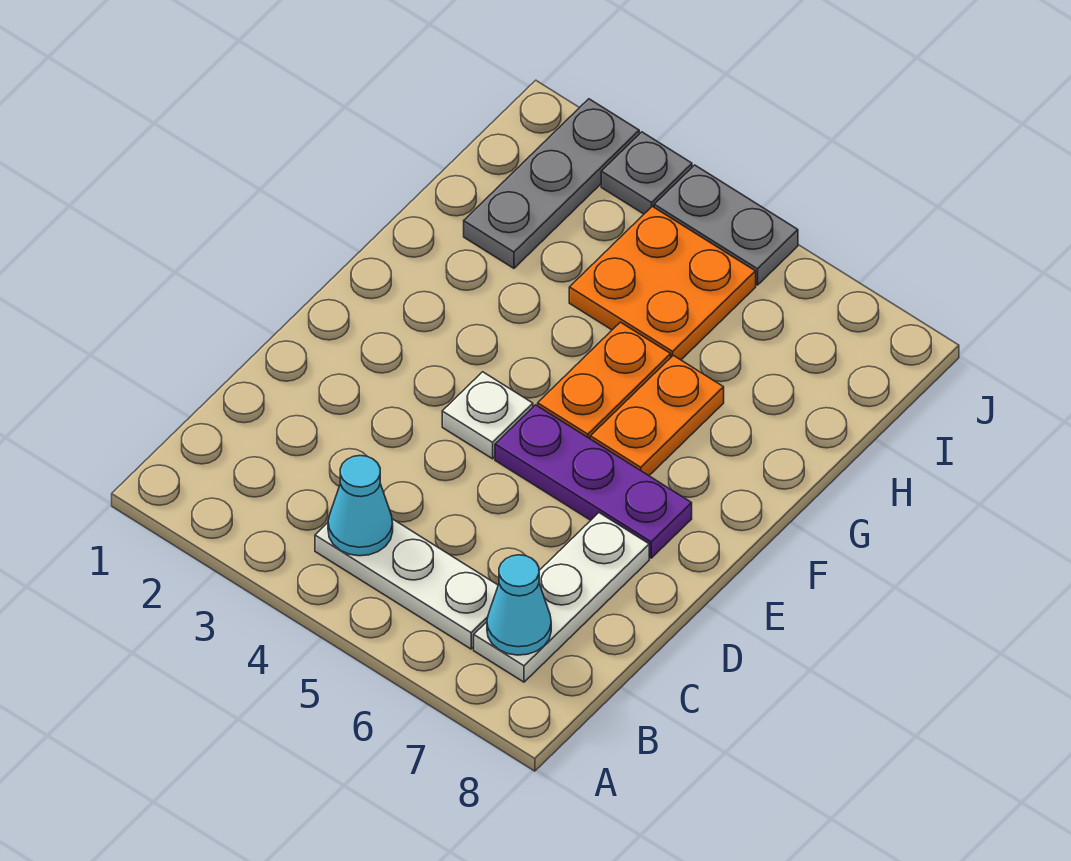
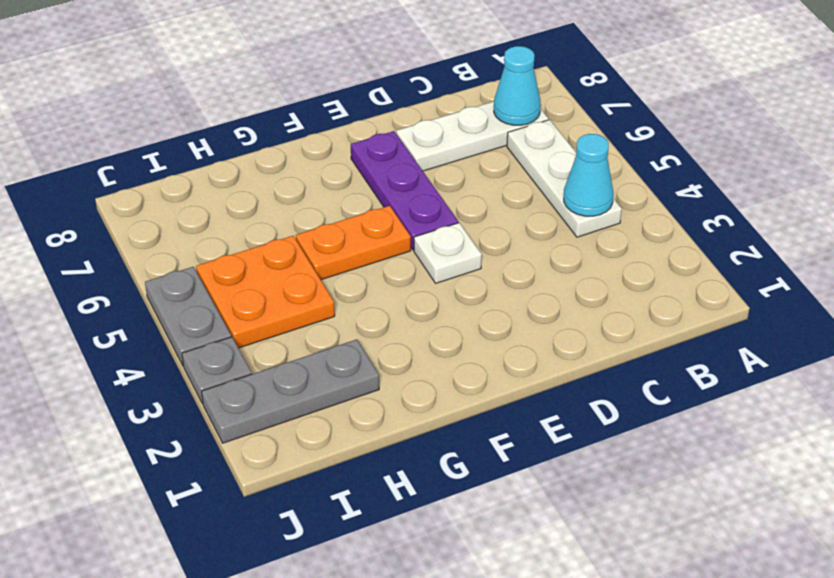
orange 1x2 plate [590,355,724,476] -> none

